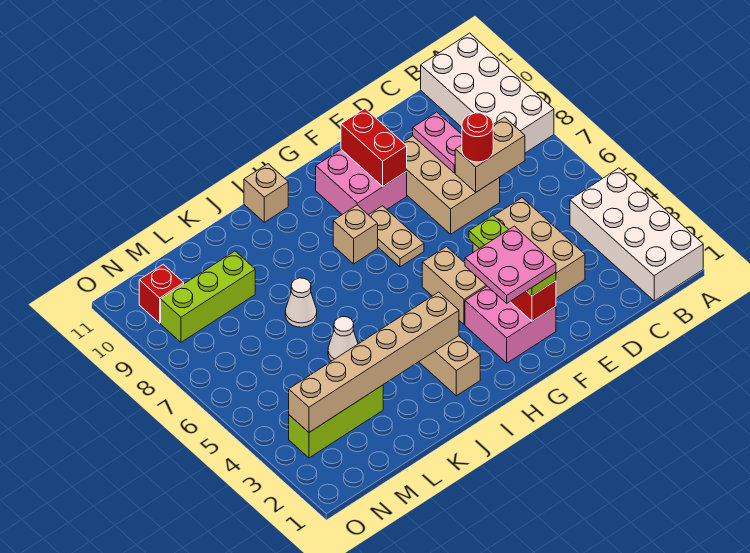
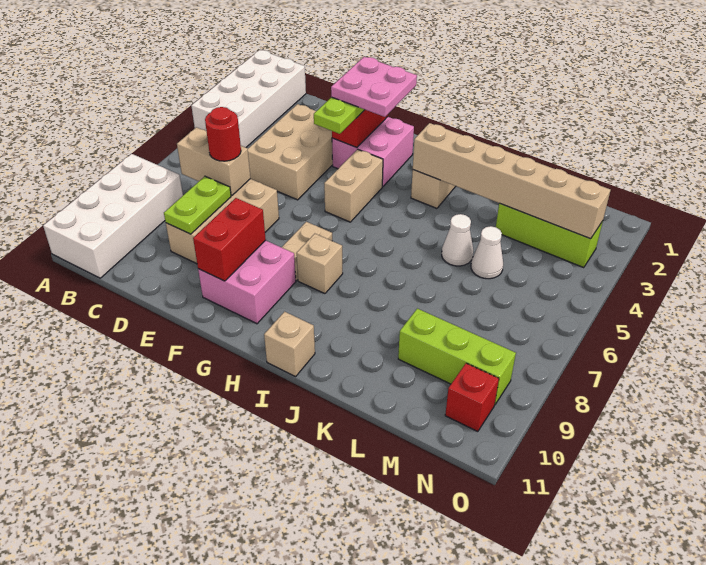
pink 1x2 plate [413,112,462,173] -> lime 1x2 plate [164,176,231,234]
white 1x1 cone [285,278,317,327] -> white 1x1 cone moved to [471,226,503,279]

